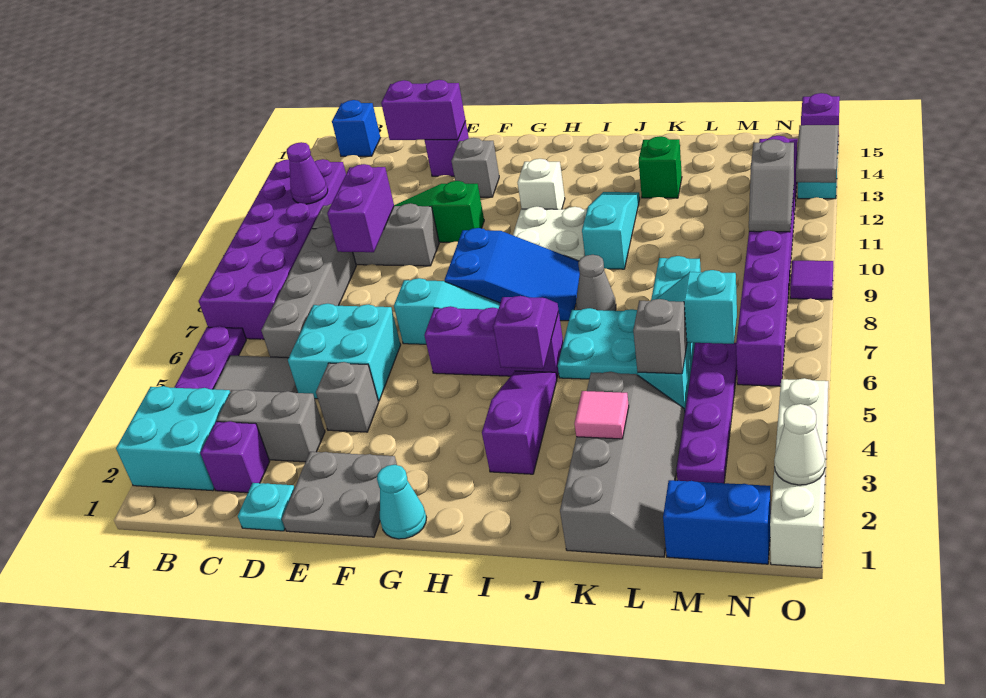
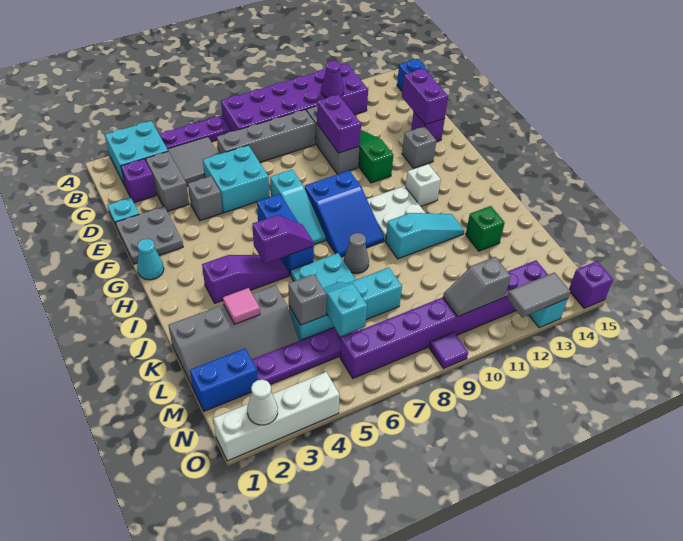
purple 1x2 brick [327,164,394,252] -> purple 1x2 brick turned to [317,94,361,153]
purple 1x3 brick [424,306,563,377] -> blue 1x3 brick [257,194,314,275]
blue 1x2 brick [663,480,771,564] -> blue 1x2 brick turned to [190,348,258,411]

